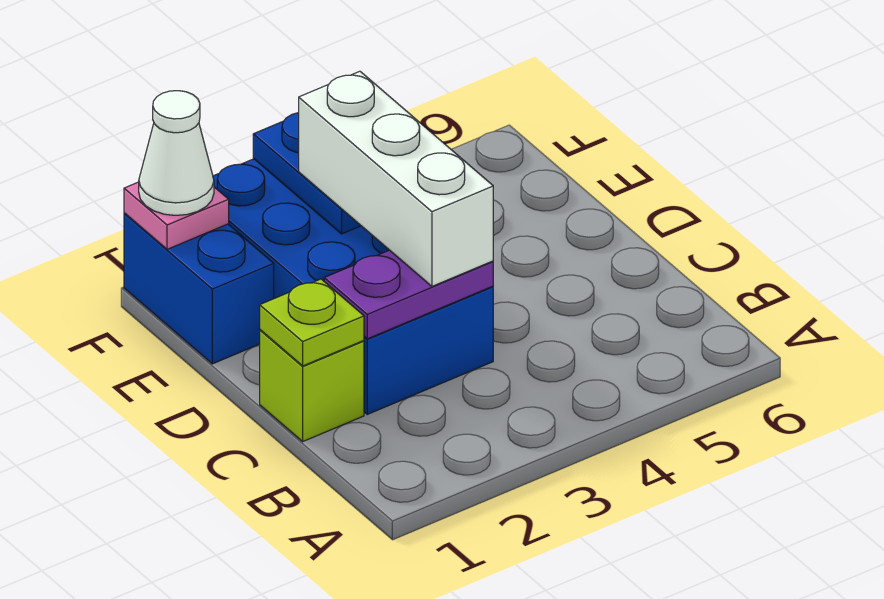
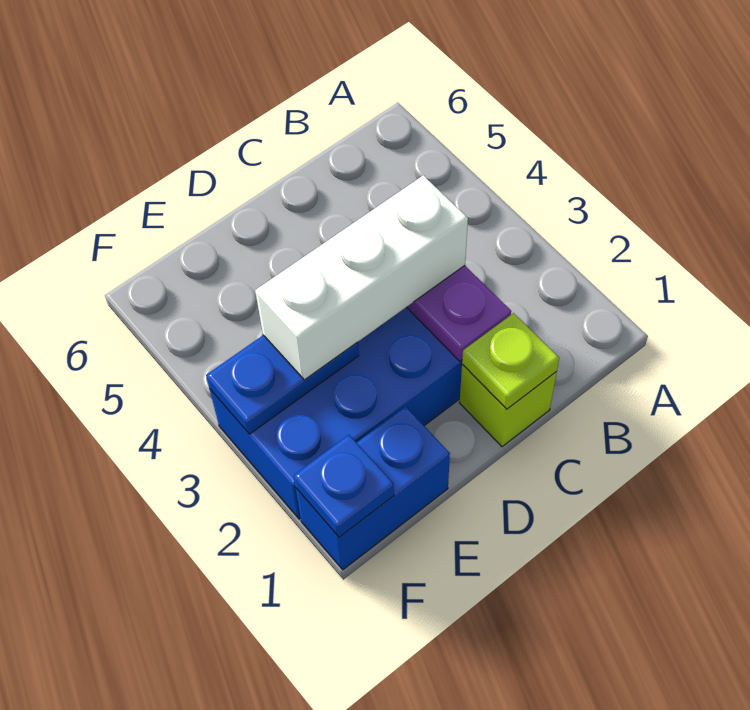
pink 1x1 plate [124,182,229,249] -> blue 1x1 plate [294,435,394,537]
white 1x1 cone [139,91,214,215] -> none

